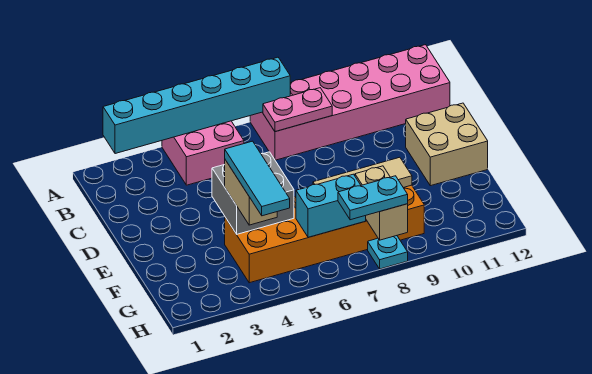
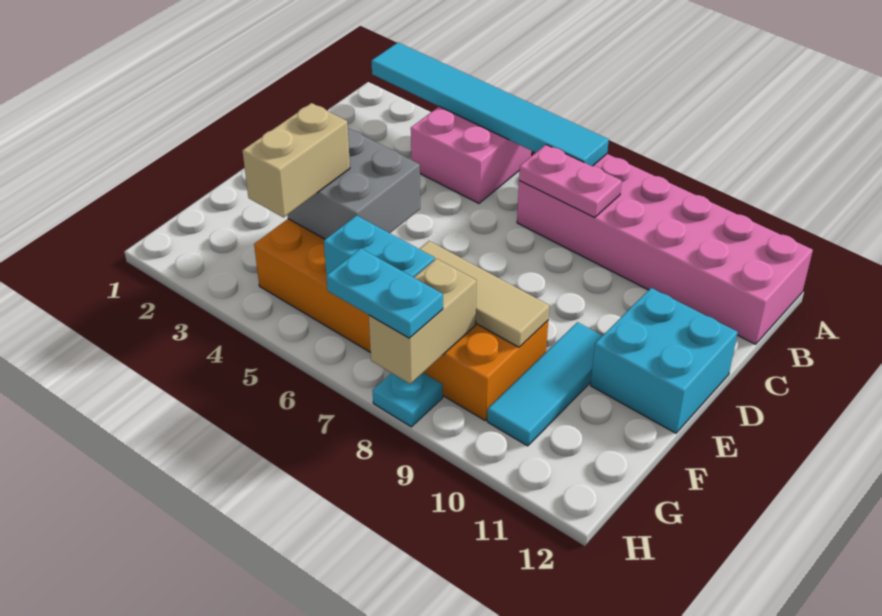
cyan 1x6 brick [103,57,290,154] -> cyan 1x6 tile [372,43,609,166]
tan 2x2 brick [406,103,488,186] -> cyan 2x2 brick [590,288,738,433]
cyan 1x3 tile [225,141,290,216] -> cyan 1x3 tile moved to [487,322,602,446]

